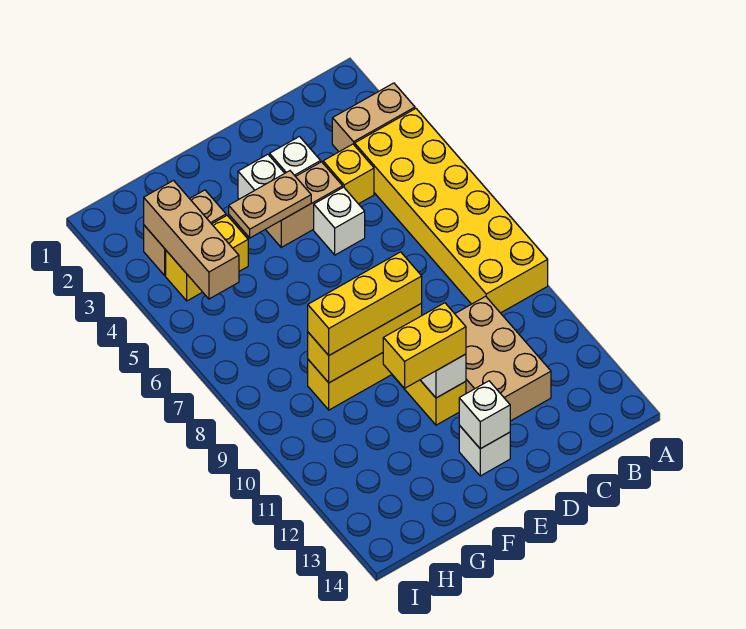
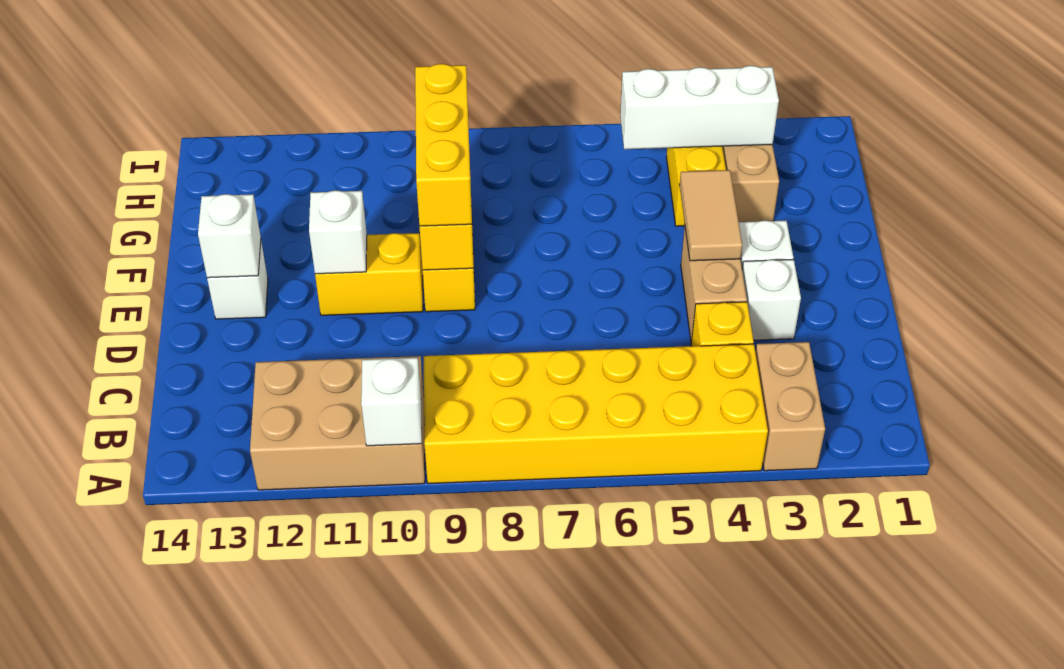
tan 2x3 brick [455,296,551,421] -> tan 2x3 brick moved to [250,356,425,490]
white 1x1 brick [314,187,365,255] -> white 1x1 brick moved to [361,358,422,446]
tan 1x2 plate [229,171,311,238] -> tan 1x2 tile [679,170,742,261]
yellow 1x2 brick [383,303,466,388] -> none
tan 1x3 brick [144,181,239,299] -> white 1x3 brick [620,66,779,149]

